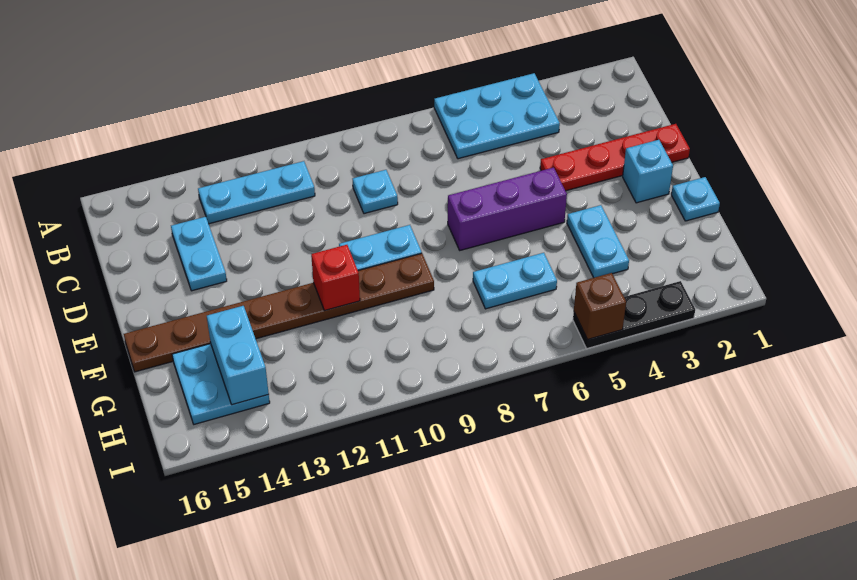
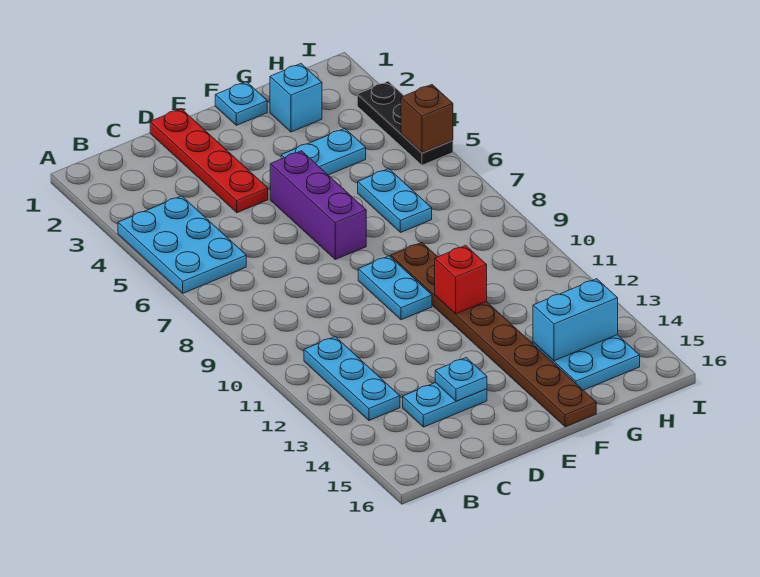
cyan 1x1 plate [353,170,398,214] -> cyan 1x1 plate moved to [435,358,487,401]
cyan 1x1 brick [623,140,673,203] -> cyan 1x1 brick moved to [270,64,322,132]

